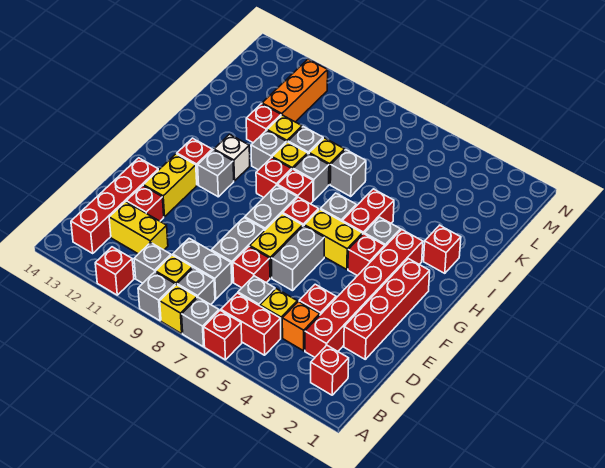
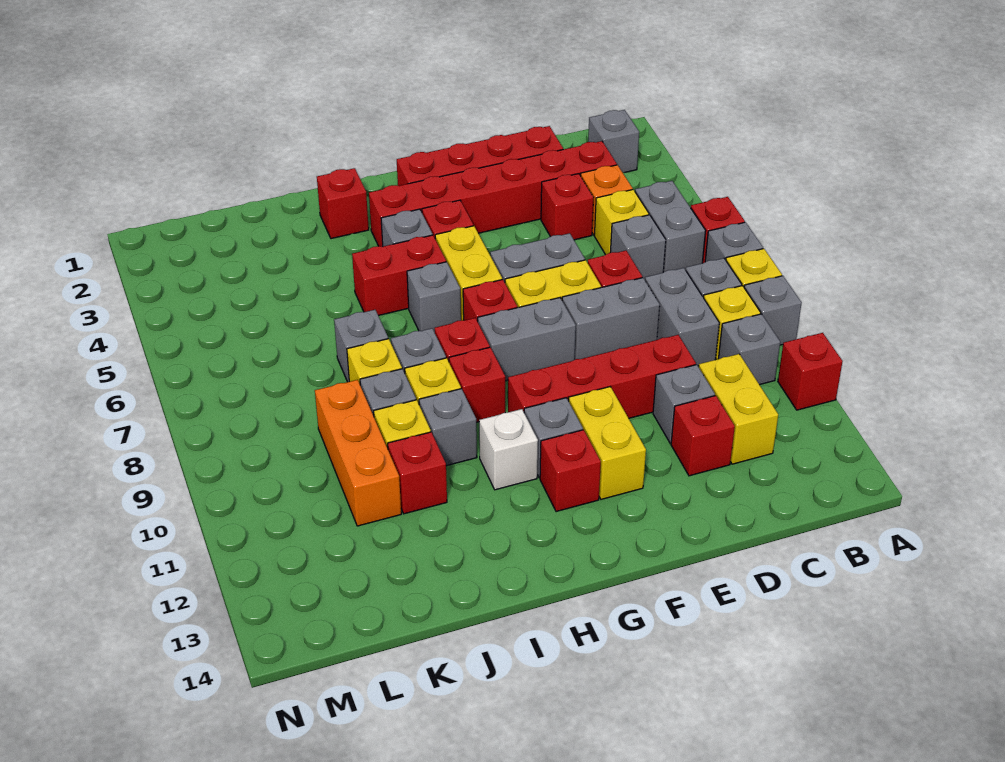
red 1x1 brick [311,345,349,395] -> grey 1x1 brick [588,110,639,173]
red 1x2 brick [221,293,281,355] -> grey 1x2 brick [635,181,705,272]
red 1x4 brick [71,158,158,253] -> red 1x4 brick moved to [508,335,696,418]
none -> grey 1x1 brick [653,365,715,444]
yellow 1x2 brick [143,154,197,217] -> yellow 1x2 brick turned to [569,387,646,499]
orange 1x3 brick [262,59,328,122] -> orange 1x3 brick turned to [315,380,401,526]

